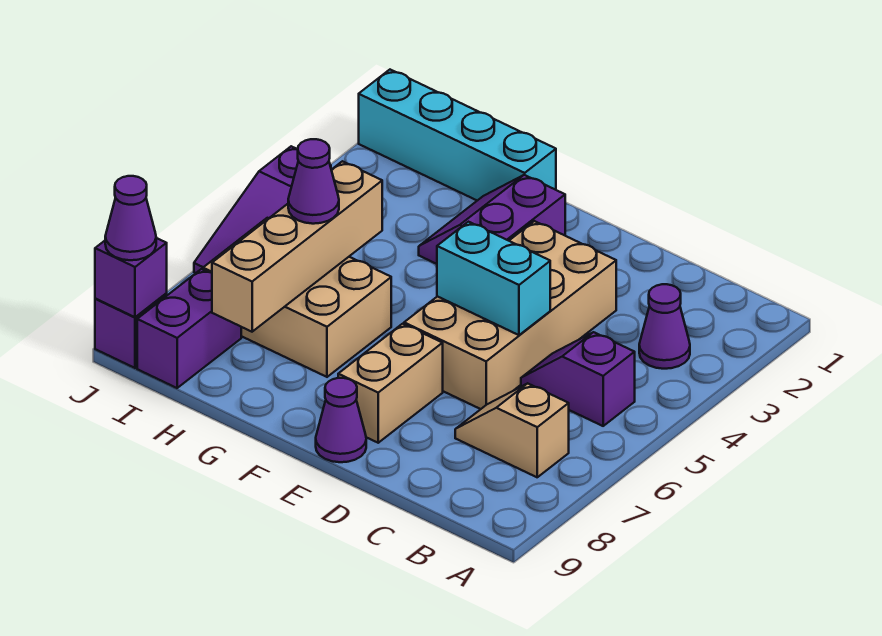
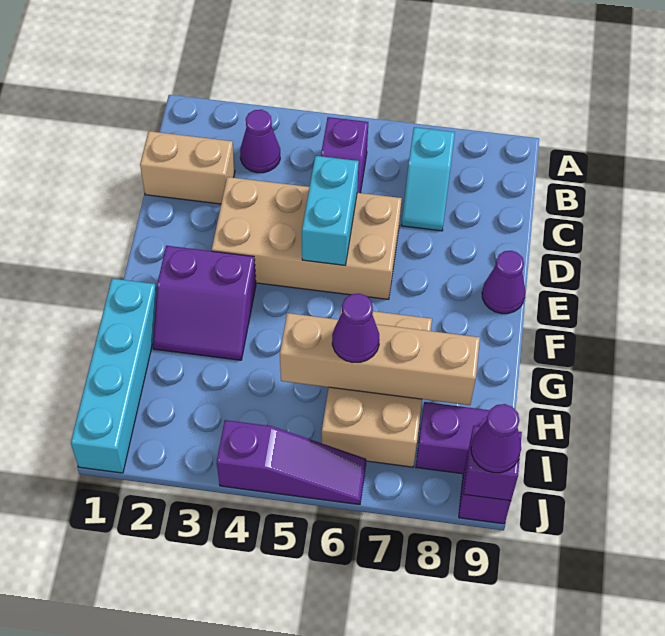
tan 1x2 slope [455,383,569,477] -> cyan 1x2 slope [401,127,455,231]
tan 1x2 brick [338,324,443,443] -> tan 1x2 brick moved to [140,131,235,204]

